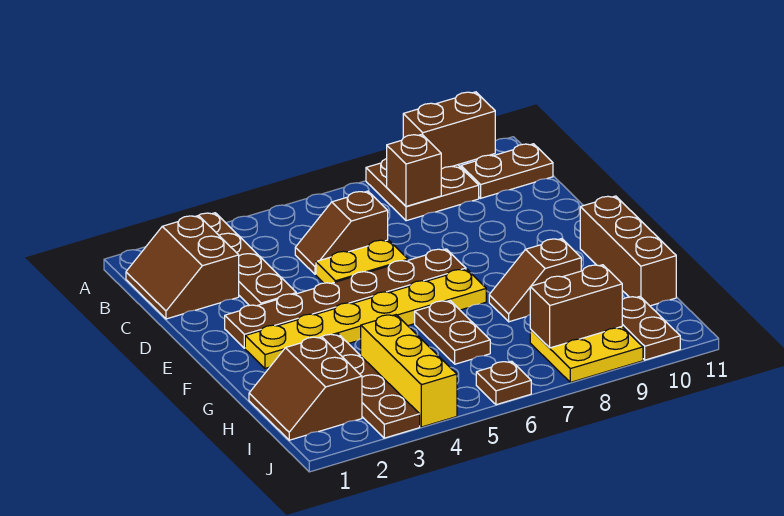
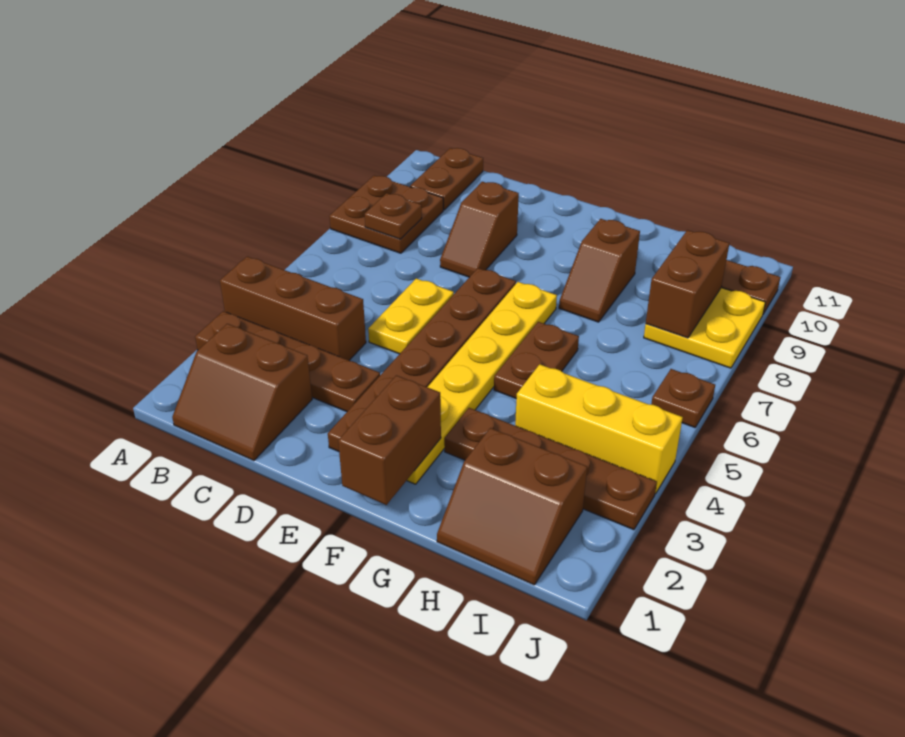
brown 1x2 brick [403,92,495,169] -> brown 1x2 brick moved to [338,375,441,505]
brown 1x1 brick [387,134,441,206] -> brown 1x1 plate [365,193,422,239]
brown 1x2 slope [295,191,388,274] -> brown 1x2 slope moved to [440,182,519,277]
brown 1x3 brick [580,196,676,306] -> brown 1x3 brick moved to [220,256,366,360]
brown 1x2 plate [415,301,490,364] -> brown 1x2 plate turned to [494,322,579,399]

